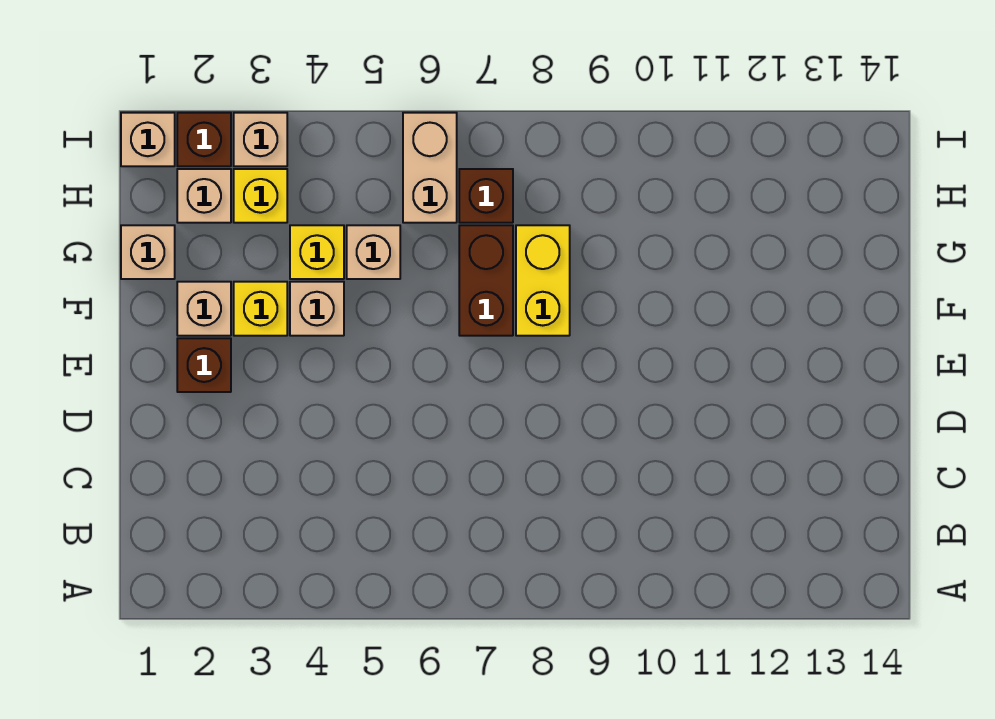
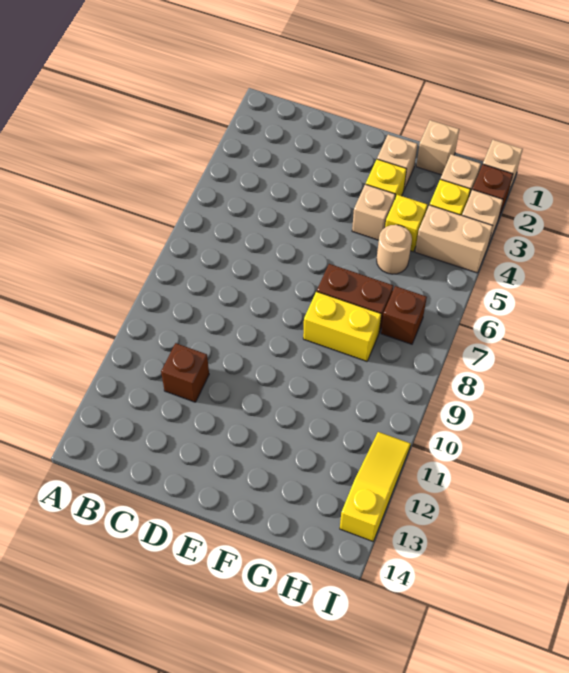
brown 1x1 brick [177,338,231,392] -> brown 1x1 brick moved to [161,343,209,402]
tan 1x1 brick [347,225,400,279] -> tan 1x1 round brick [377,225,412,274]
tan 1x2 brick [403,113,457,223] -> tan 1x2 brick moved to [415,205,493,273]
none -> yellow 1x3 slope [340,432,411,541]

